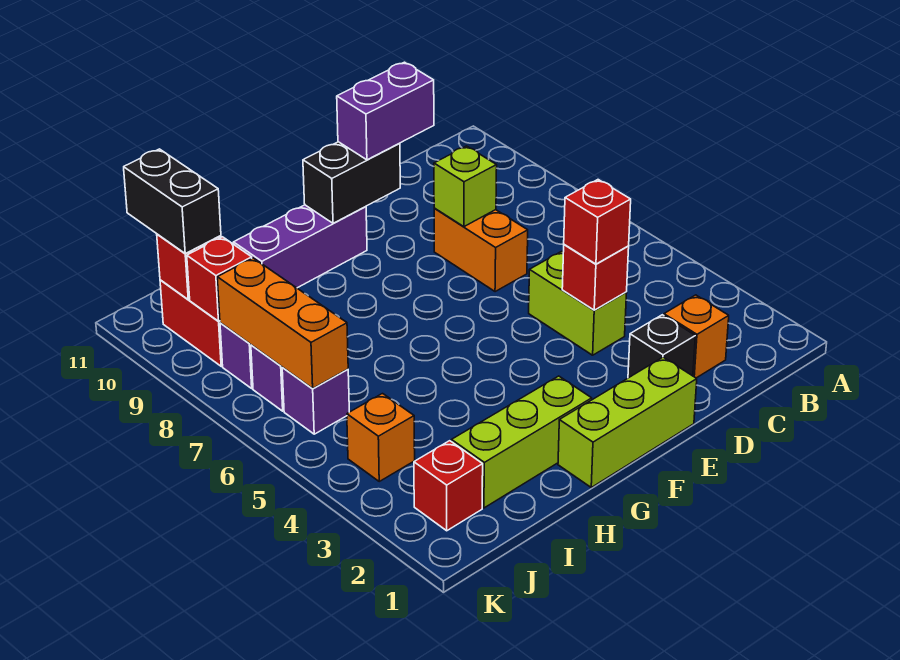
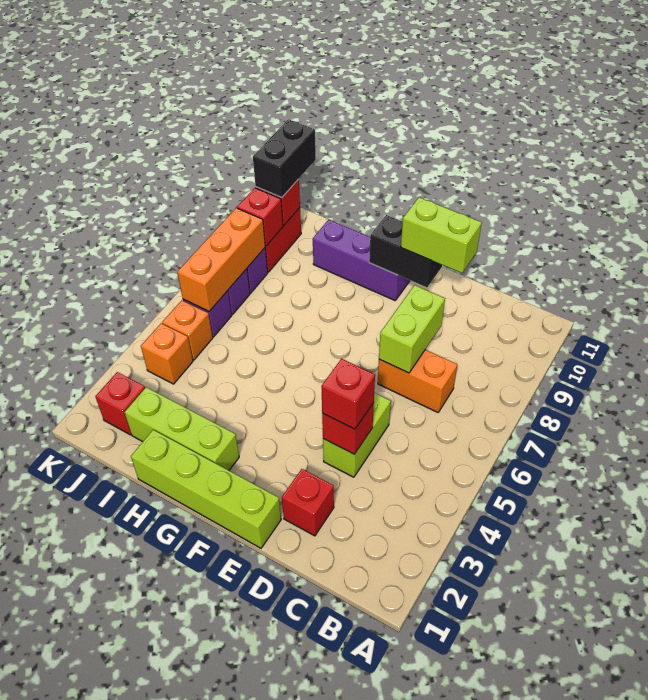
orange 1x1 brick [664,295,729,378] -> orange 1x1 brick moved to [162,300,213,360]
black 1x1 brick [628,315,695,378] -> red 1x1 brick [282,469,334,536]
orange 1x2 brick [434,208,528,292] -> orange 1x2 brick turned to [378,350,457,412]
lime 1x1 brick [434,146,497,227] -> lime 1x2 brick [379,285,445,373]
purple 1x2 brick [337,62,434,160] -> lime 1x2 brick [401,197,482,273]
lime 1x3 brick [558,357,697,487] -> lime 1x4 brick [131,430,281,548]

